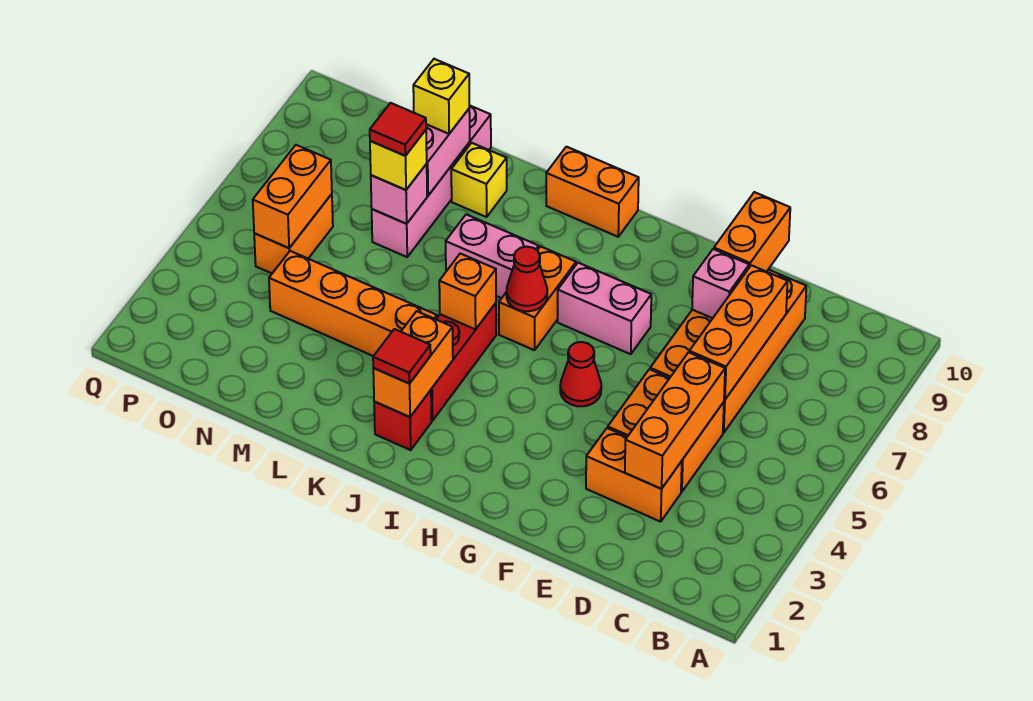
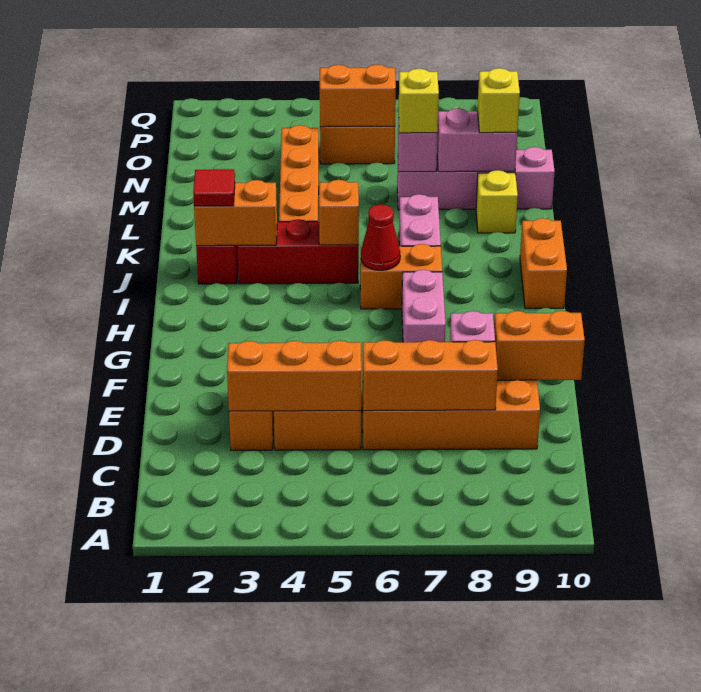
red 1x1 cone [560,342,601,406] -> none
red 1x1 tile [370,103,426,156] -> none

